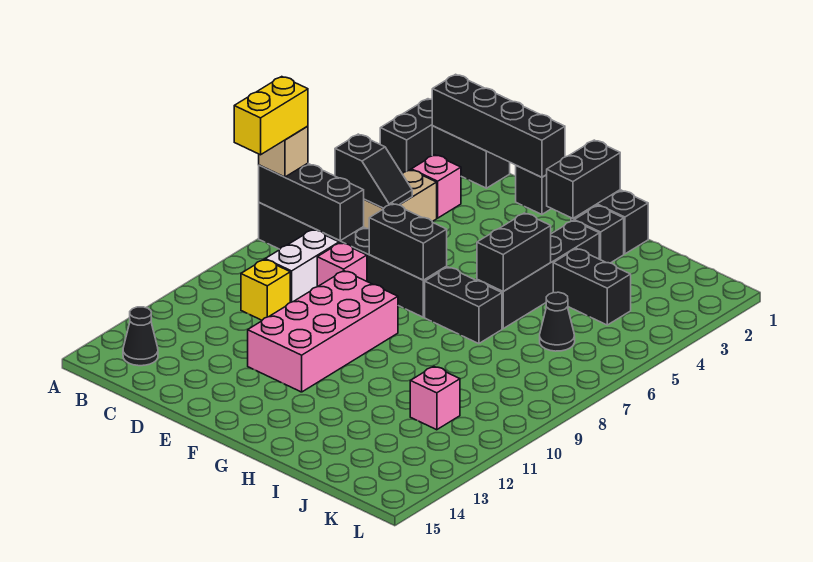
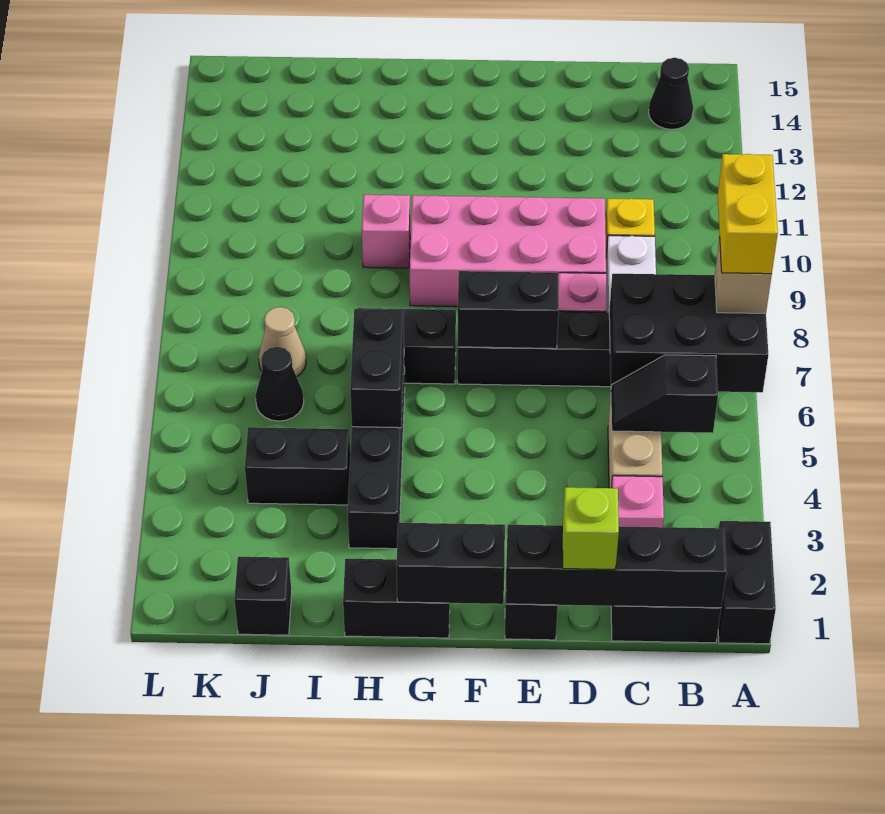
black 1x3 brick [259,163,364,241] -> black 2x3 brick [609,274,768,392]
none -> lime 1x1 brick [562,487,619,569]
pink 2x4 brick [248,271,398,392] -> pink 2x4 brick turned to [410,195,606,307]
black 1x2 brick [547,140,620,218] -> black 1x2 brick turned to [396,523,505,604]
black 1x1 brick [574,206,624,263] -> black 1x1 brick moved to [234,557,292,635]
none -> tan 1x1 cone [259,307,306,376]
pink 1x1 brick [410,366,460,430] -> pink 1x1 brick moved to [362,195,410,268]

